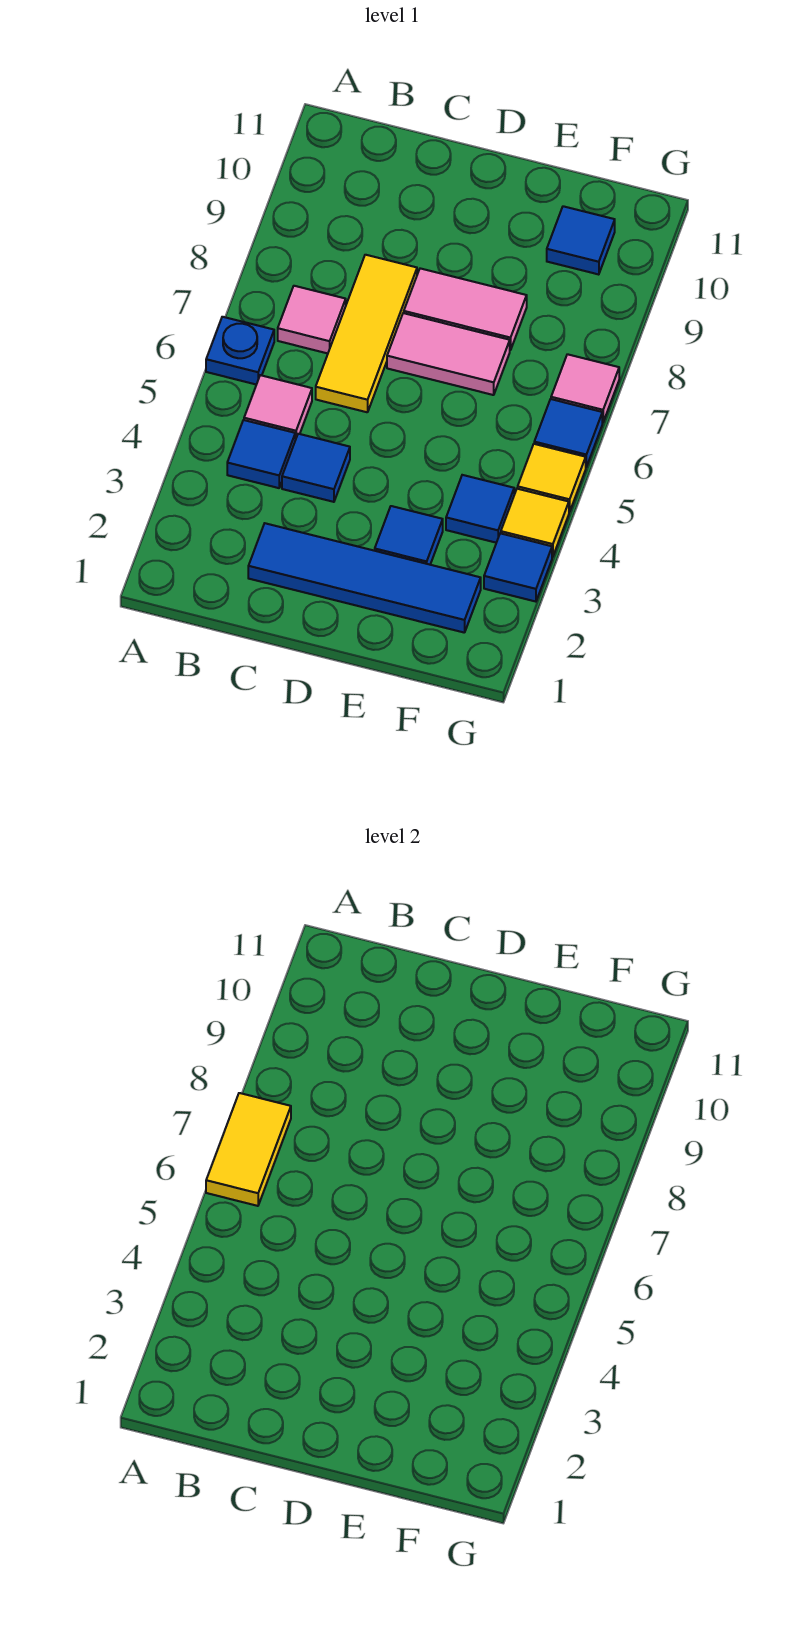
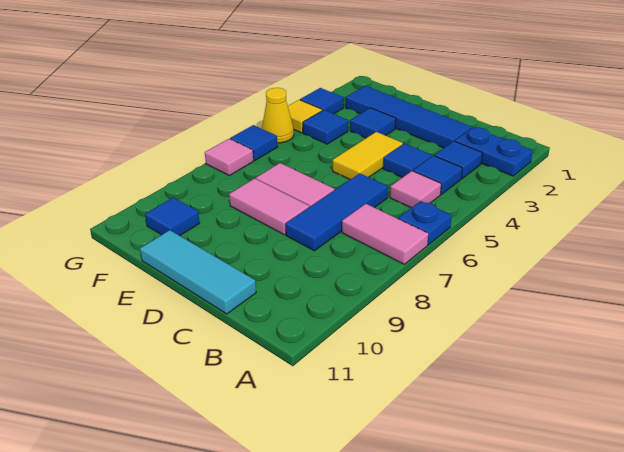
none -> blue 1x2 plate [455,127,533,176]
yellow 1x2 tile [206,1093,291,1206] -> yellow 1x2 tile moved to [333,132,403,180]
none -> blue 1x1 tile [434,141,482,179]
pink 1x1 tile [278,286,346,353] -> pink 1x2 tile [342,204,428,264]
yellow 1x3 tile [316,255,417,412] -> blue 1x3 tile [285,173,388,251]
none -> cyan 1x3 tile [140,230,256,314]
yellow 1x1 tile [518,444,586,512] -> yellow 1x1 cone [262,88,294,143]

